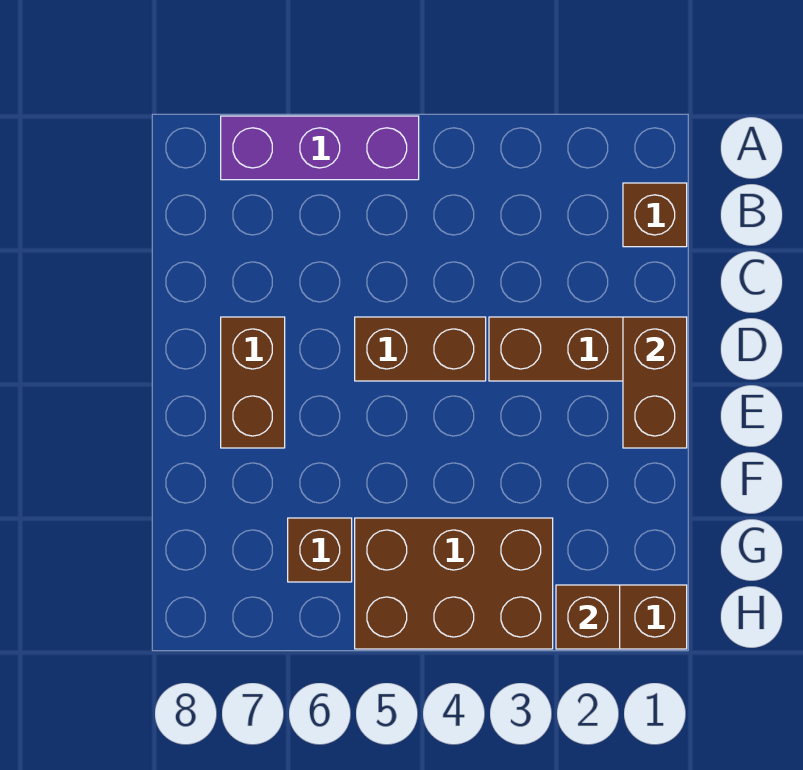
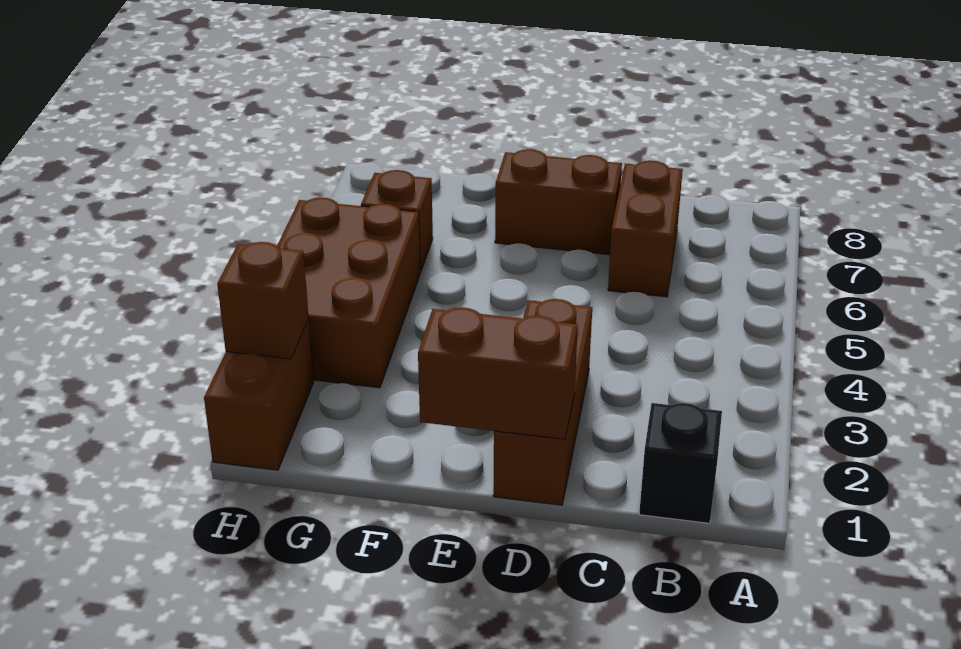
purple 1x3 brick [221,116,419,180] -> none
brown 1x1 brick [623,183,687,247] -> black 1x1 brick [639,403,722,523]
brown 1x2 brick [355,317,486,381] -> brown 1x2 brick moved to [608,161,683,297]

